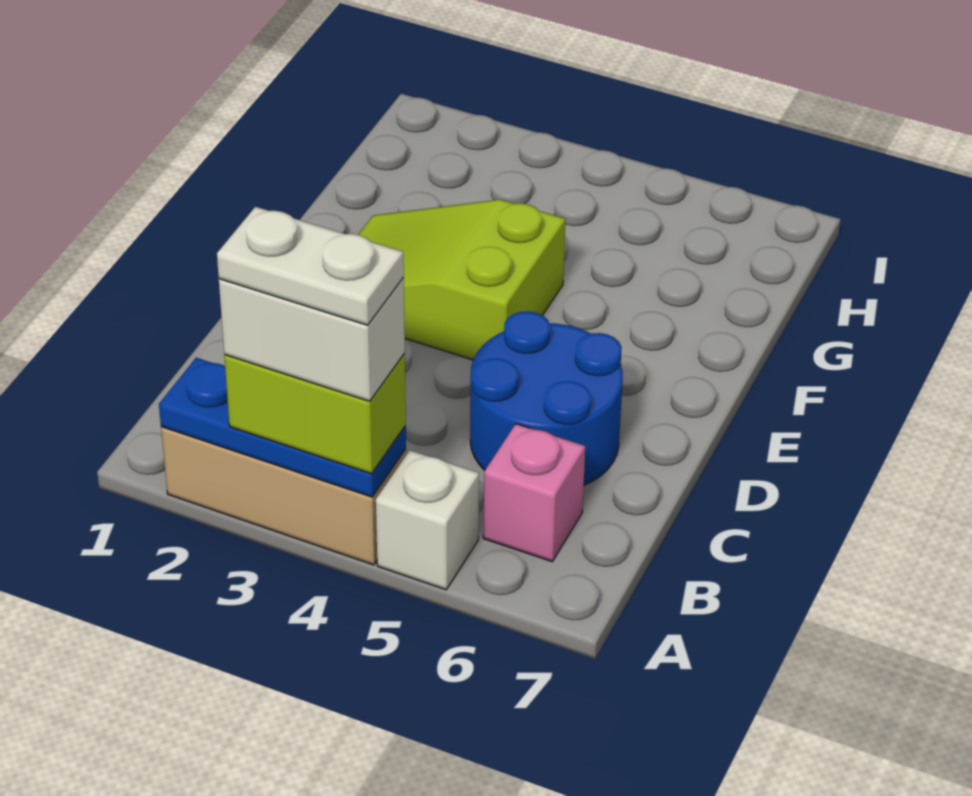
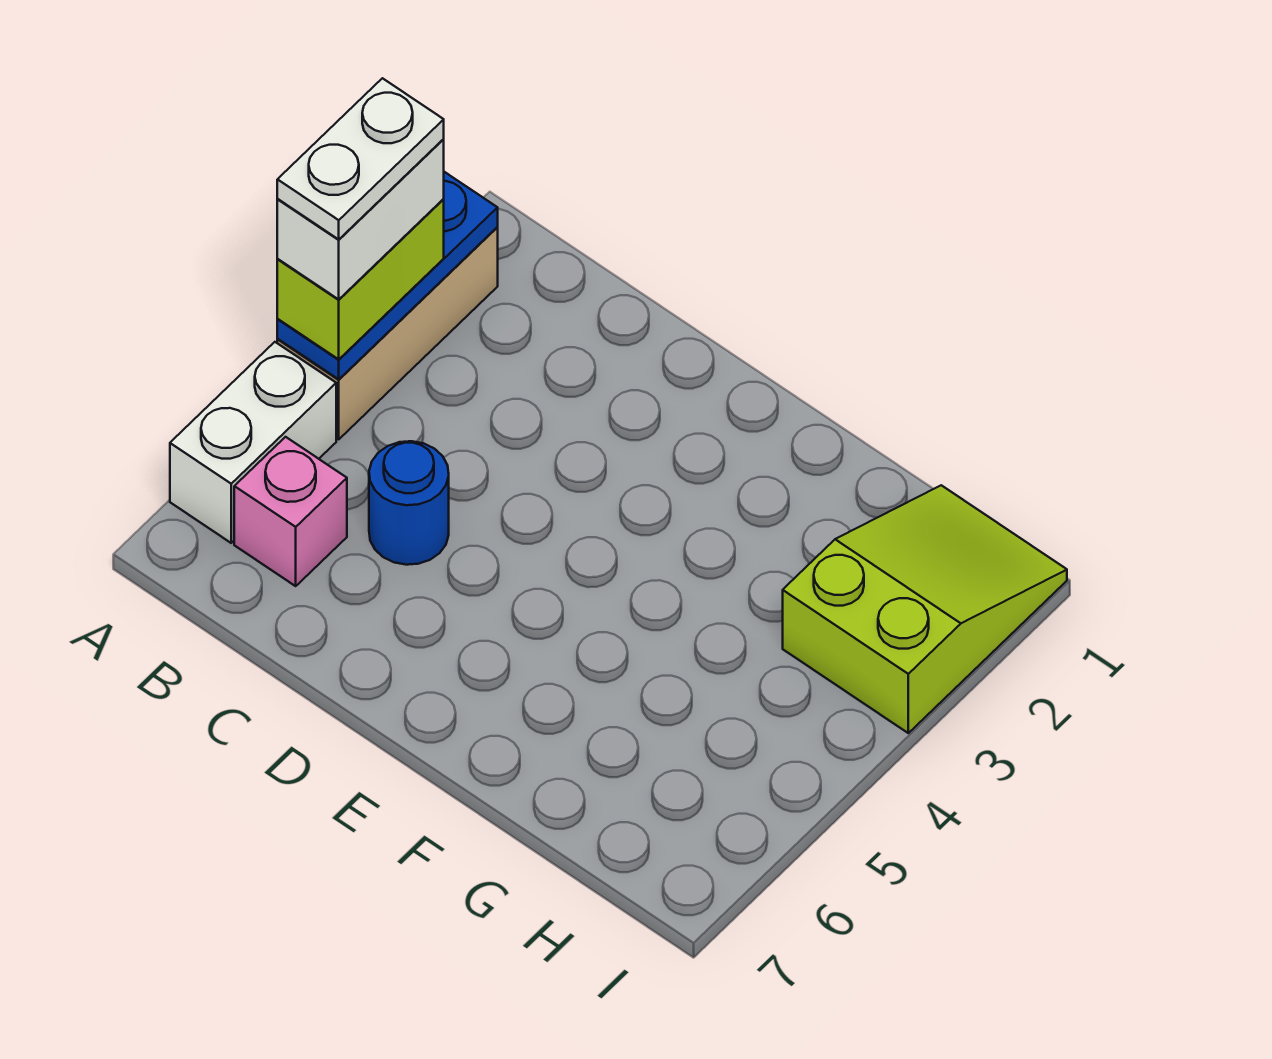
white 1x1 brick [376,450,479,590] -> white 1x2 brick [170,342,336,543]
blue 2x2 round brick [470,311,623,485] -> blue 1x1 round brick [369,441,449,565]
lime 2x3 slope [358,200,566,360] -> lime 2x3 slope moved to [783,485,1067,733]

